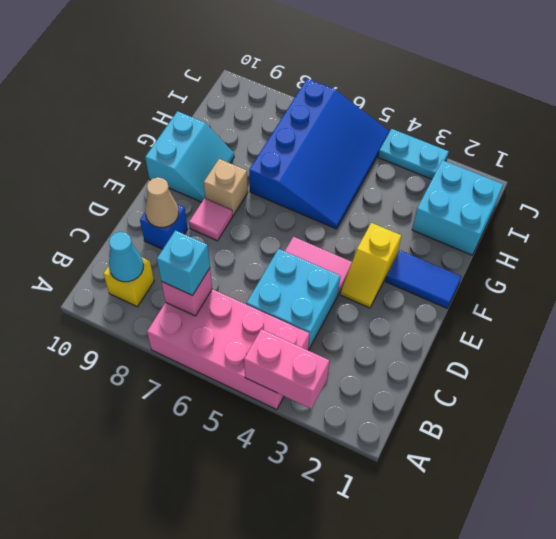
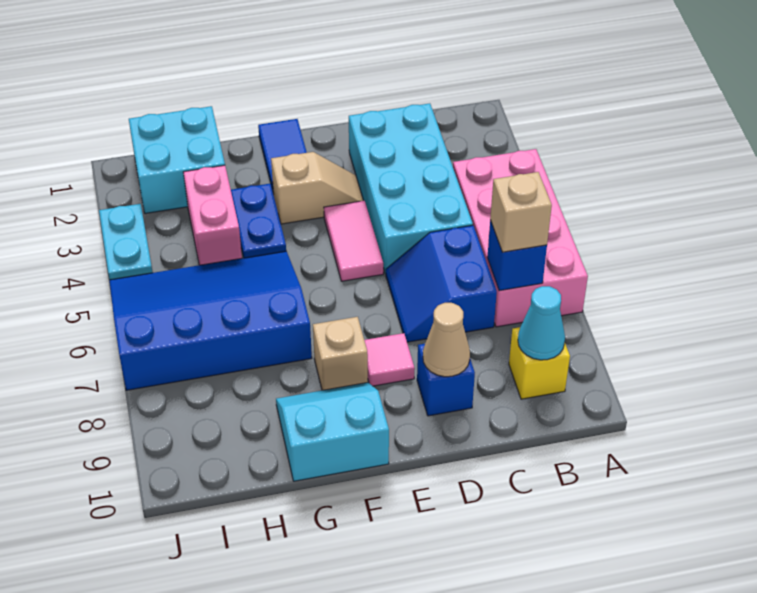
pink 1x2 brick [244,329,329,409] -> pink 1x2 brick moved to [183,165,242,265]
pink 1x1 brick [161,268,212,316] -> blue 1x1 brick [487,221,547,291]
cyan 1x1 brick [157,230,210,296] -> tan 1x1 brick [490,172,552,252]
cyan 2x2 brick [247,249,340,350] -> cyan 2x4 brick [349,103,473,274]
none -> blue 2x2 slope [386,225,497,342]
yellow 1x2 slope [340,223,401,308] -> tan 1x2 slope [271,152,363,224]
none -> blue 1x2 plate [231,184,286,258]

